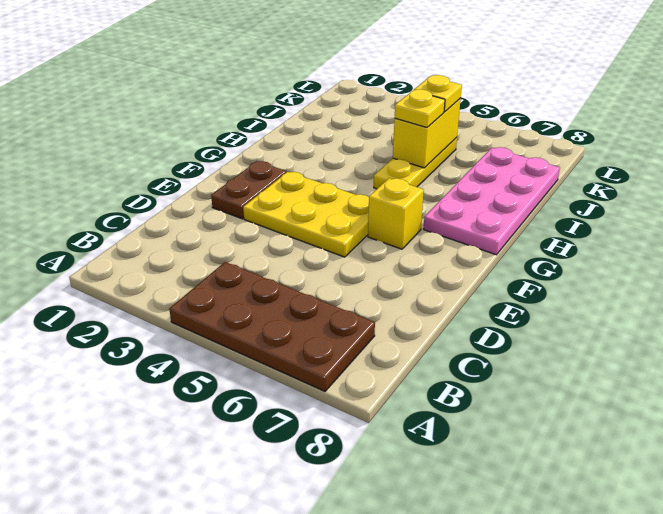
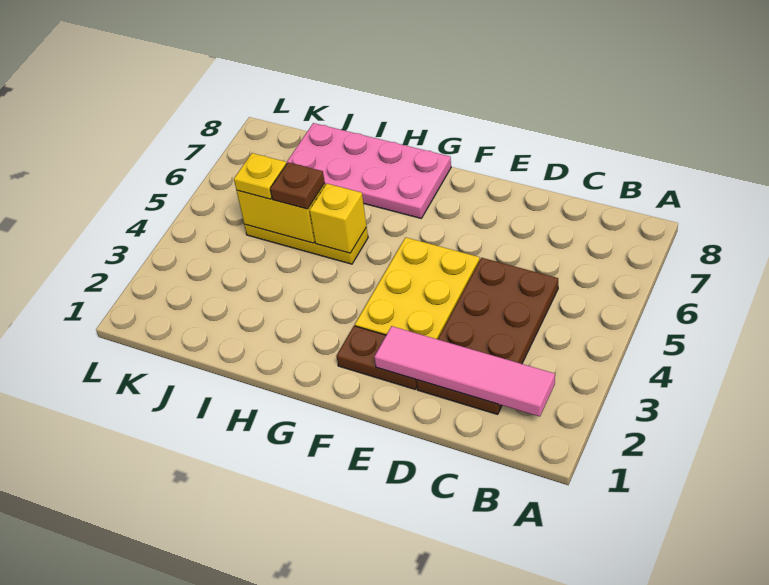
brown 2x4 plate [169,262,375,391] -> brown 2x4 plate moved to [416,258,558,414]
none -> pink 1x4 tile [374,326,555,417]
yellow 1x1 brick [368,178,424,249] -> yellow 1x1 brick moved to [310,184,367,253]
yellow 1x1 plate [395,89,445,127] -> brown 1x1 plate [270,162,325,209]

